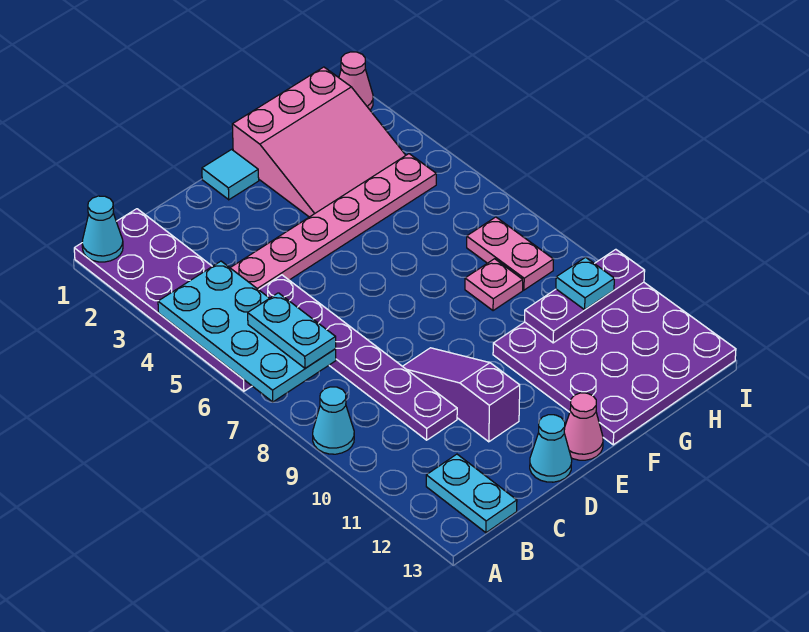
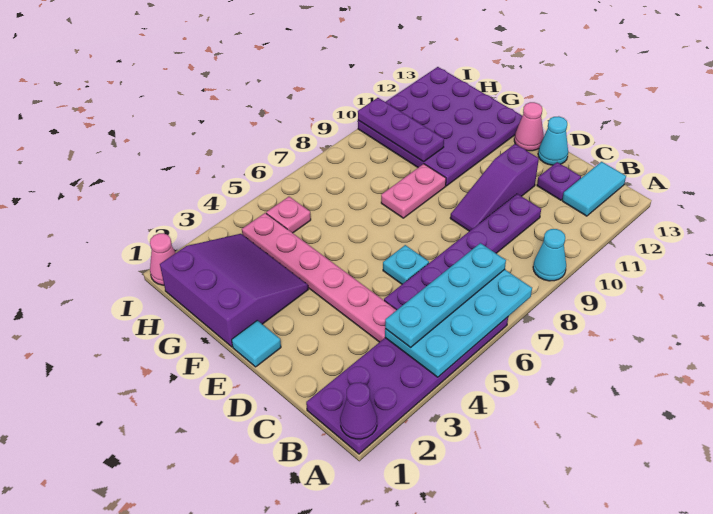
cyan 1x1 cone [82,196,123,262] -> purple 1x1 cone [340,382,377,439]
cyan 1x2 plate [248,293,336,368] -> cyan 1x4 plate [385,243,506,347]
cyan 1x2 plate [426,454,517,533] -> cyan 1x2 tile [562,162,626,216]
none -> purple 1x1 plate [537,162,581,200]
pink 3x3 slope [232,67,406,217] -> purple 3x3 slope [160,234,308,347]
pink 1x1 plate [465,259,523,311] -> pink 1x1 plate moved to [266,197,311,233]
pink 1x2 plate [467,217,554,290] -> pink 1x2 plate moved to [381,164,446,218]
cyan 1x1 plate [556,257,614,310] -> cyan 1x1 plate moved to [383,245,429,284]

